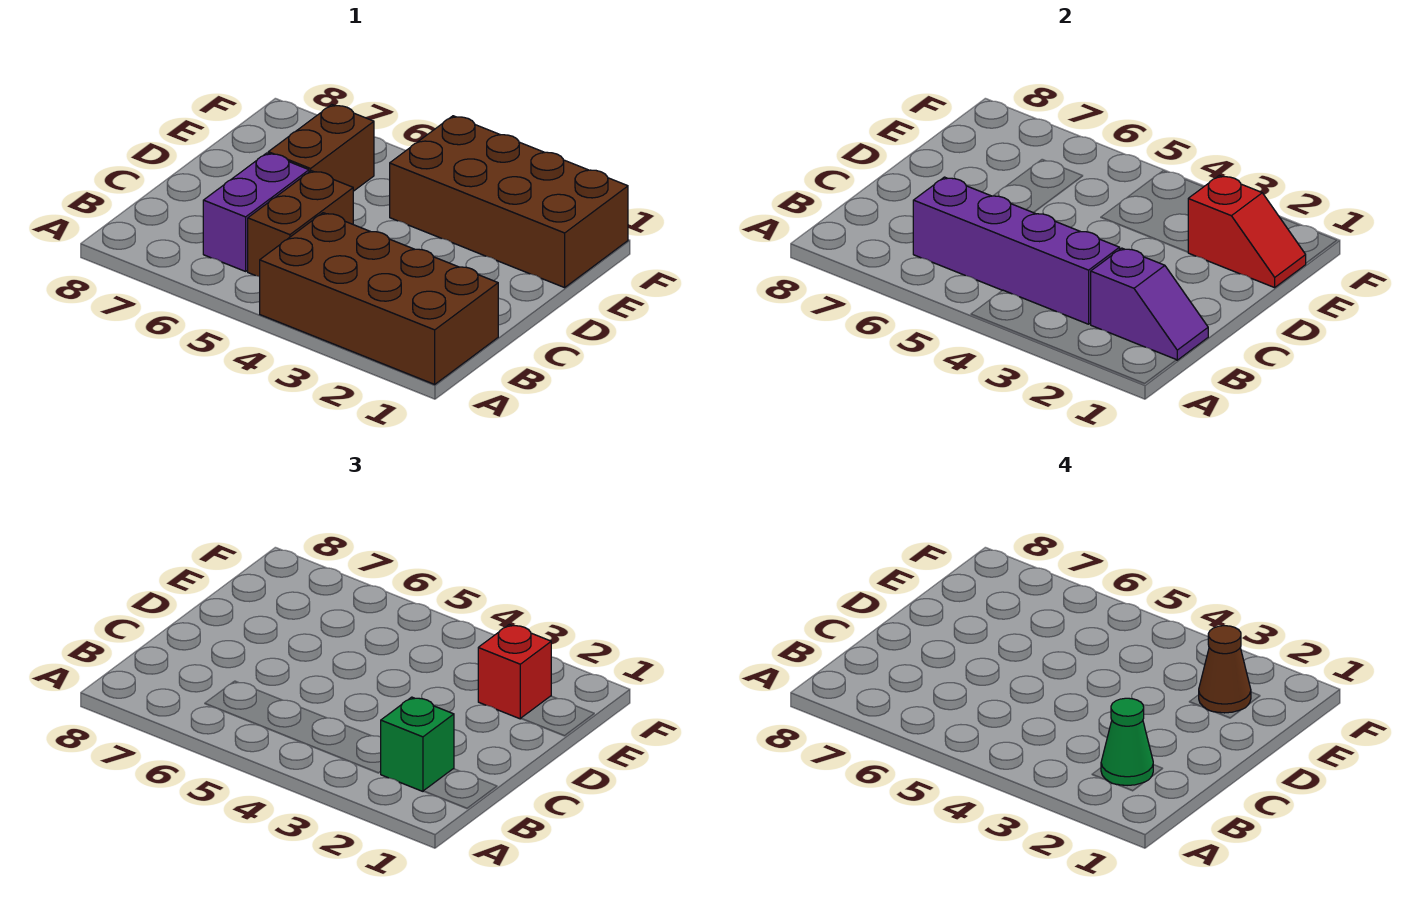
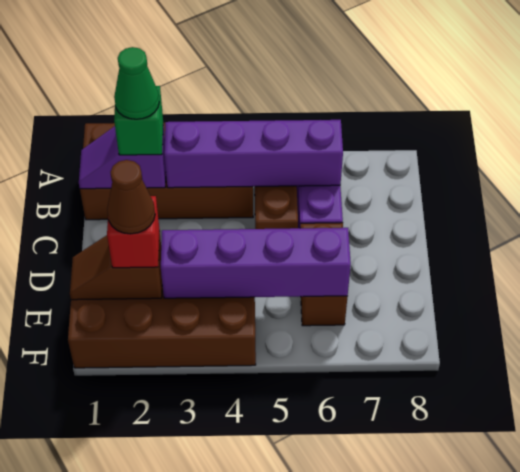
red 1x2 slope [1188,176,1306,288] -> brown 1x2 slope [70,233,162,300]
none -> purple 1x4 brick [161,228,351,298]

